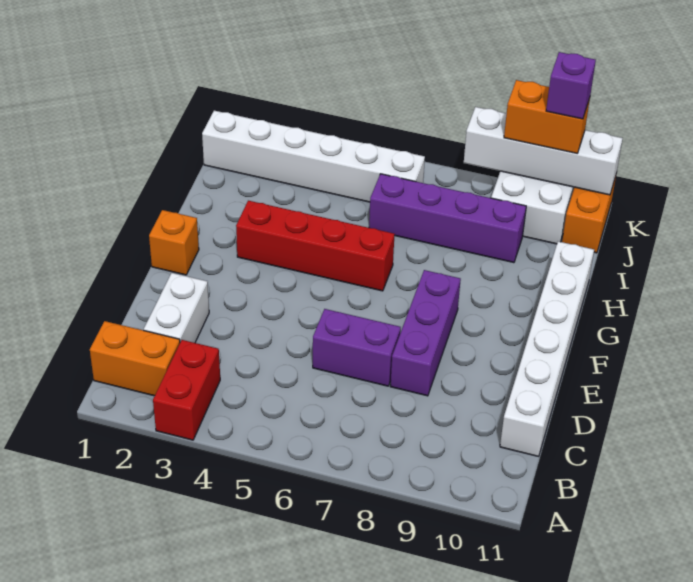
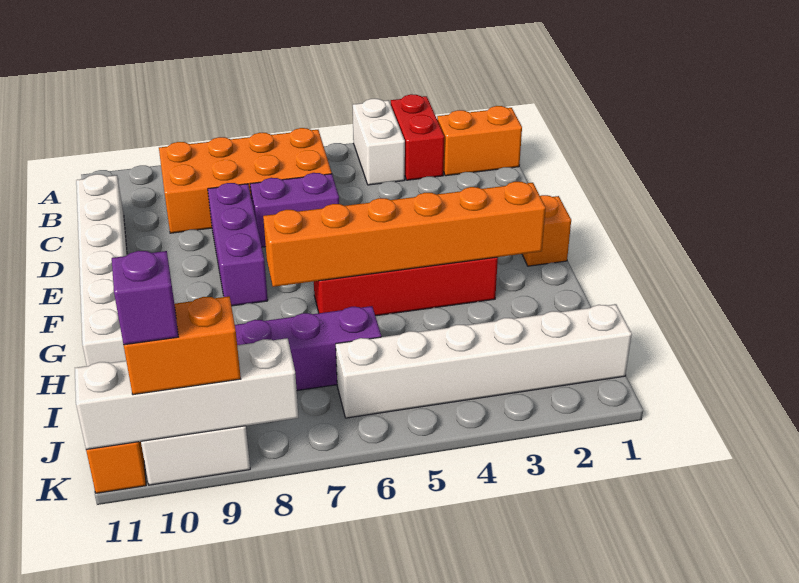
none -> orange 2x4 brick [159,128,332,233]
white 1x2 brick [144,273,209,343] -> white 1x2 brick moved to [353,99,405,185]
none -> orange 1x6 brick [263,182,546,287]

